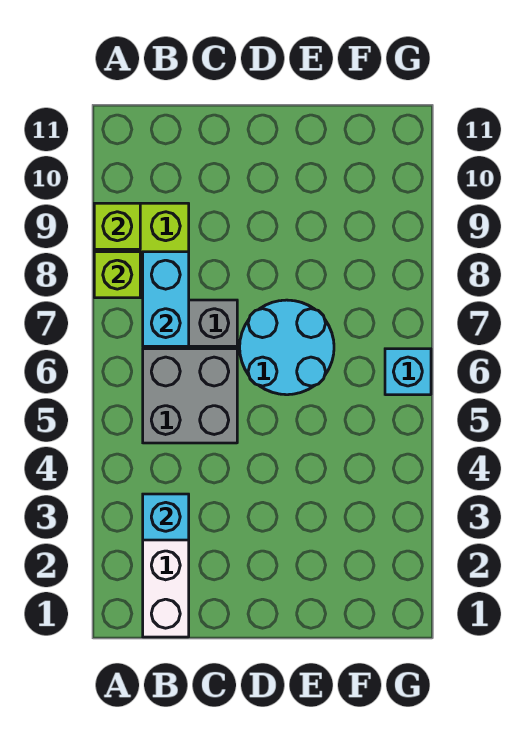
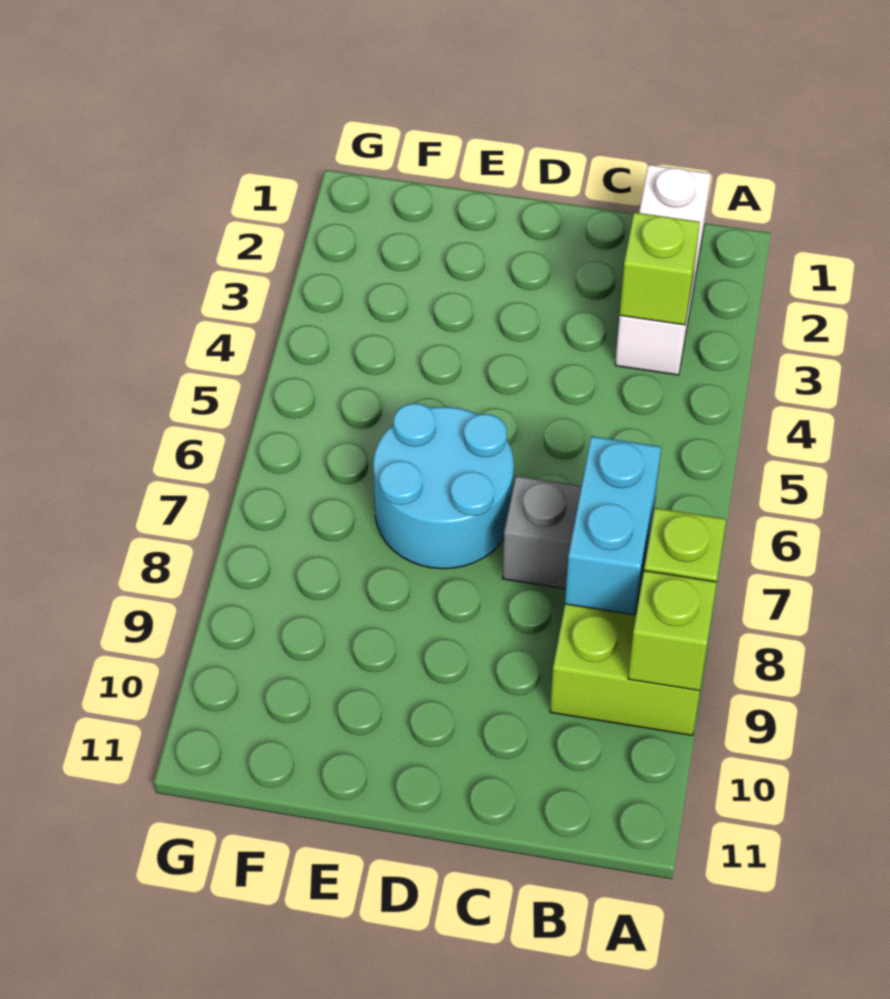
cyan 1x1 brick [143,494,189,540] -> lime 1x1 brick [620,212,700,325]
grey 2x2 brick [143,349,237,443] -> none
cyan 1x1 brick [385,349,431,395] -> none

